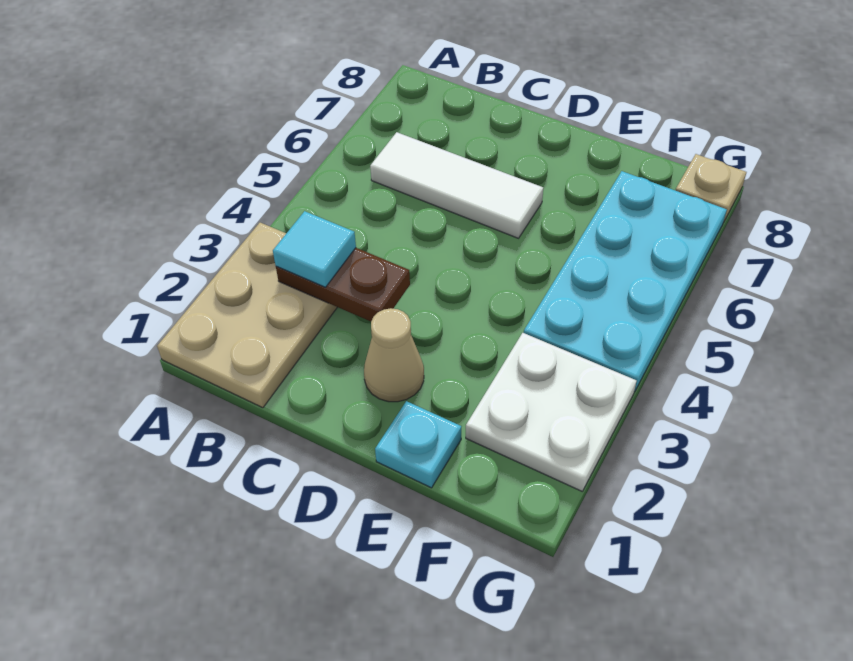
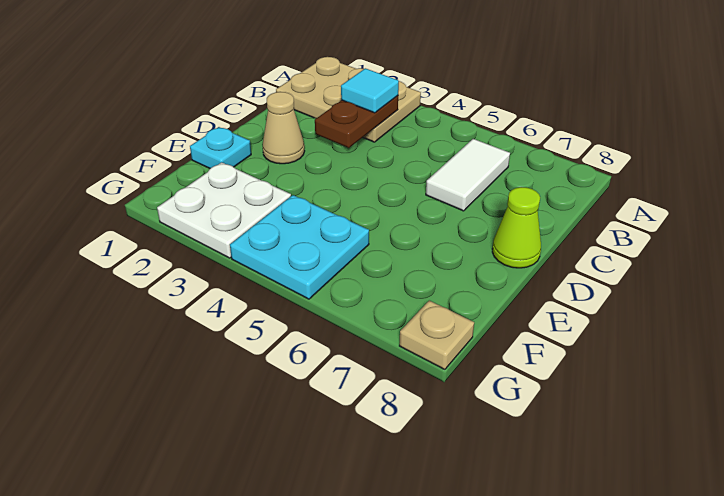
white 1x3 tile [370,132,543,238] -> white 1x2 tile [426,139,510,211]
none -> lime 1x1 cone [492,187,541,268]
cyan 2x4 plate [524,171,727,392] -> cyan 2x2 plate [230,195,369,299]

